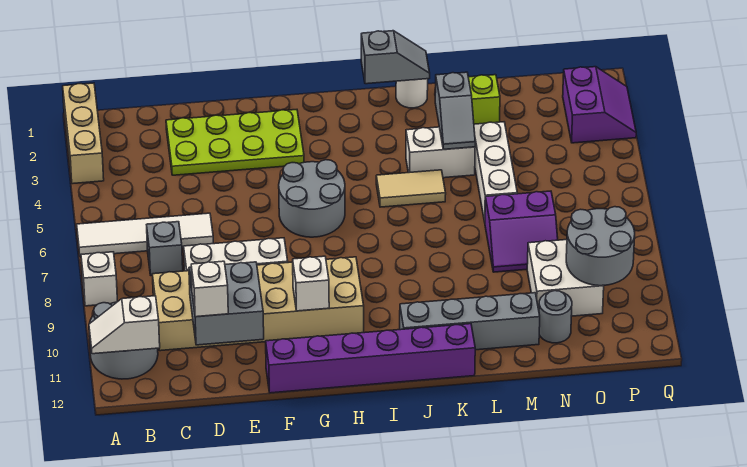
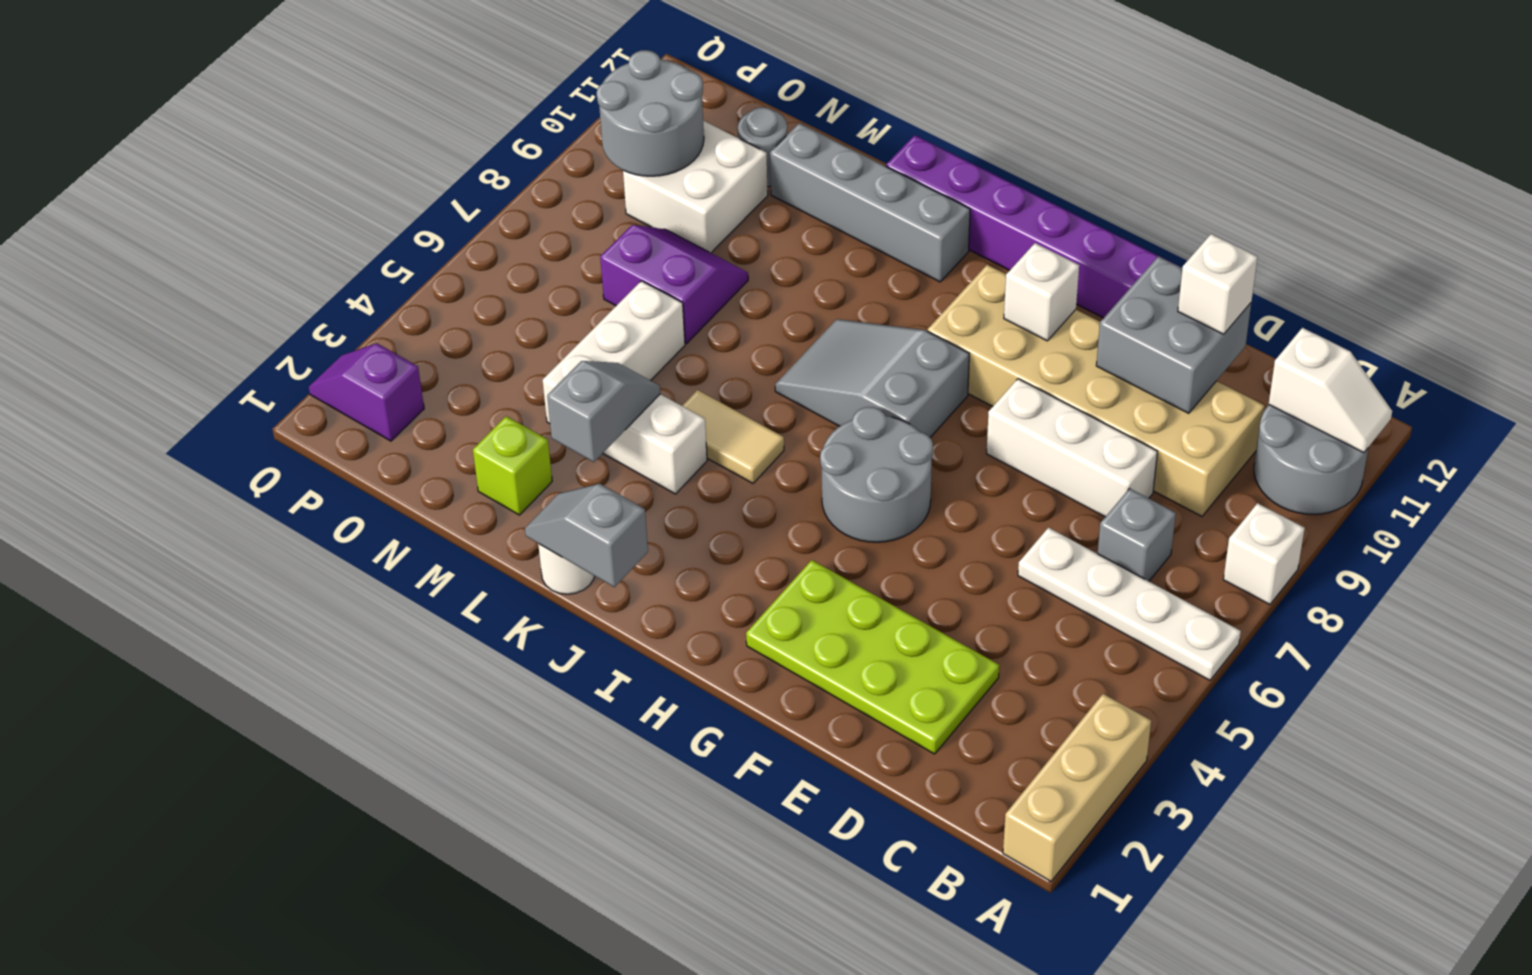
white 1x4 tile [77,213,213,256] -> white 1x4 plate [1018,528,1241,680]
none -> grey 2x3 slope [775,319,969,437]
purple 2x2 slope [563,67,636,143] -> purple 1x2 slope [309,343,424,441]

